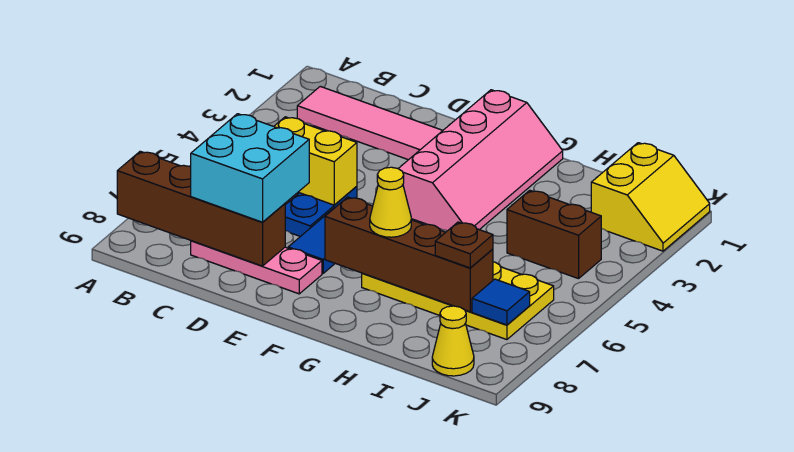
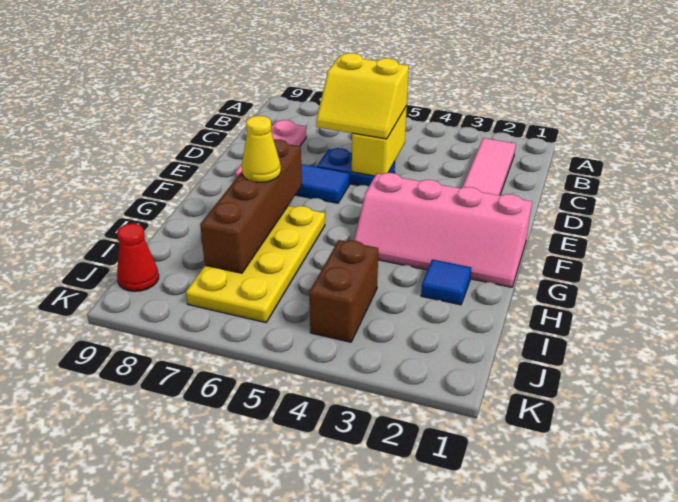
brown 1x4 brick [117,151,285,266] -> none
cyan 2x2 brick [191,114,309,222] -> none
brown 1x1 plate [435,222,493,268] -> none
yellow 2x2 slope [591,143,710,251] -> yellow 2x2 slope moved to [316,53,409,139]
blue 1x1 tile [472,279,530,325] -> blue 1x1 tile moved to [421,259,471,305]
yellow 1x1 cone [432,306,474,376] -> red 1x1 cone [117,224,159,292]

